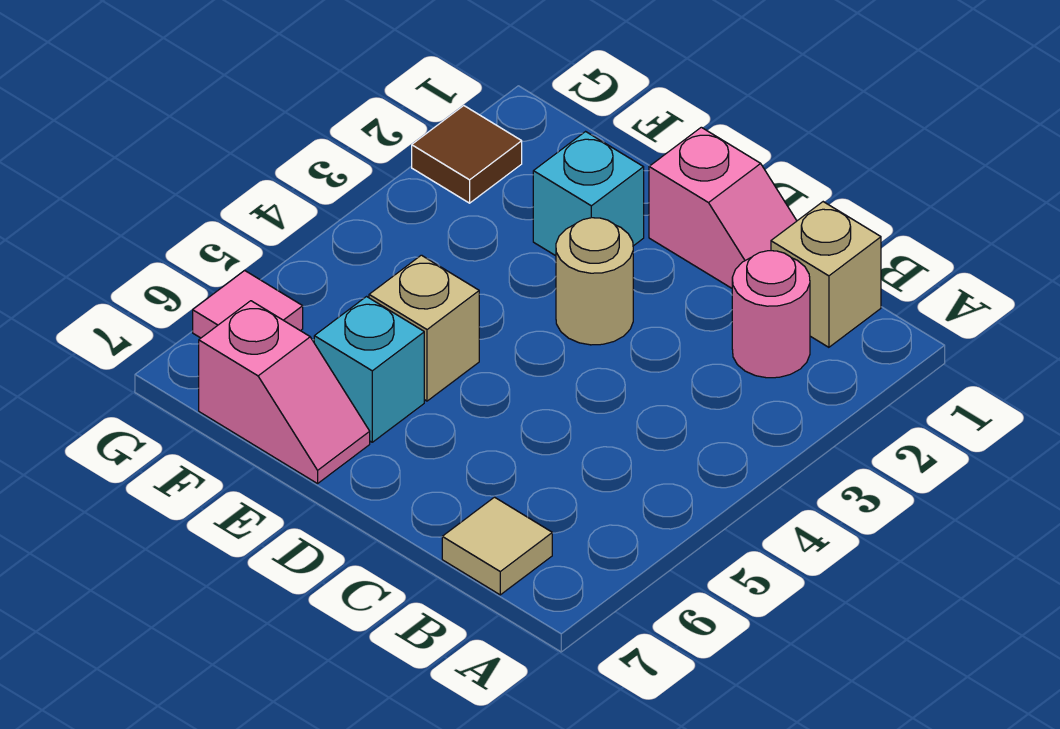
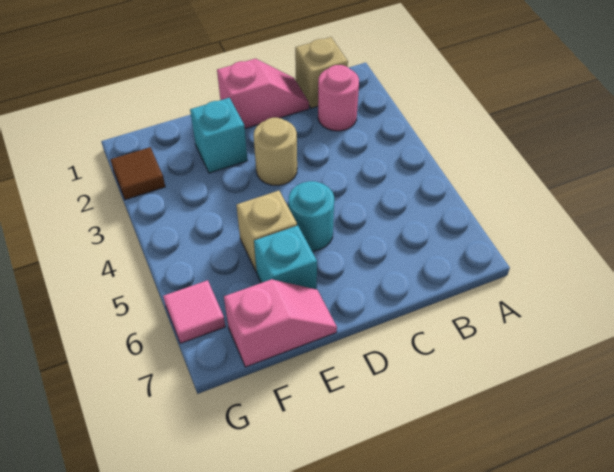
tan 1x1 tile [442,497,552,595] -> none
none -> cyan 1x1 round brick [289,181,334,251]

